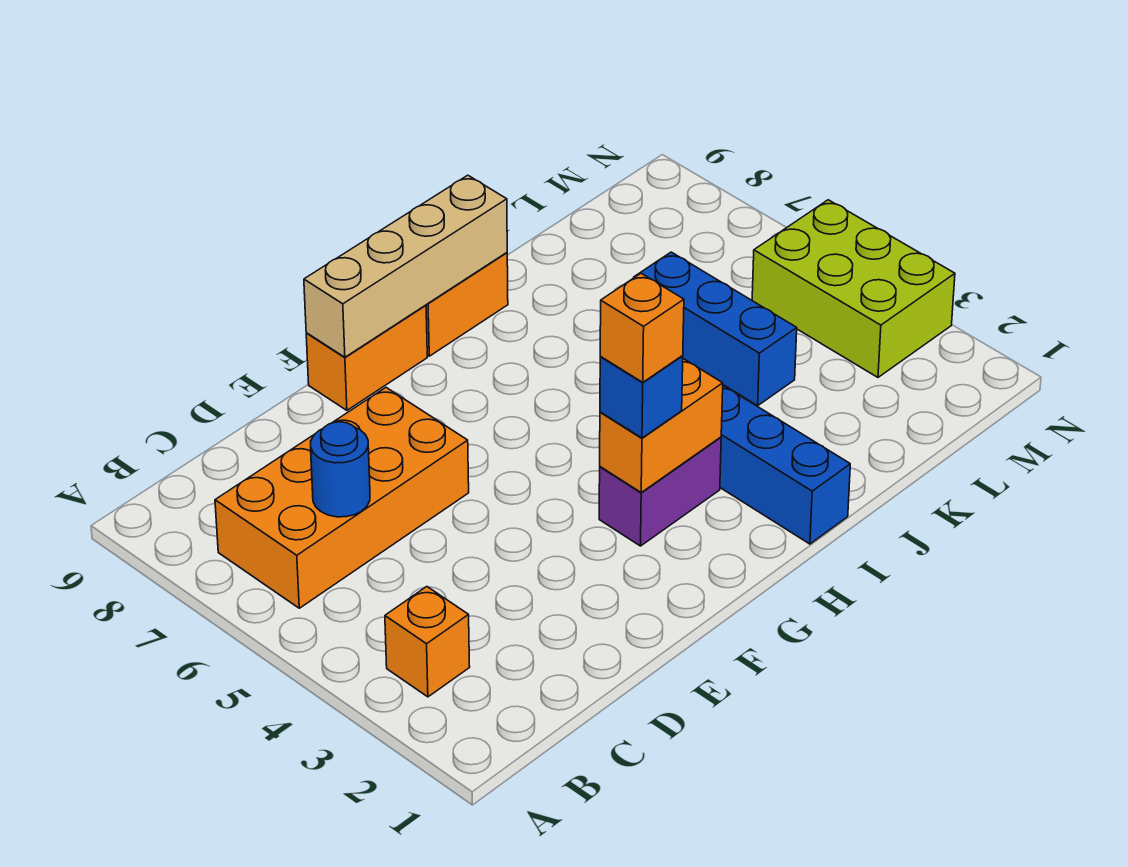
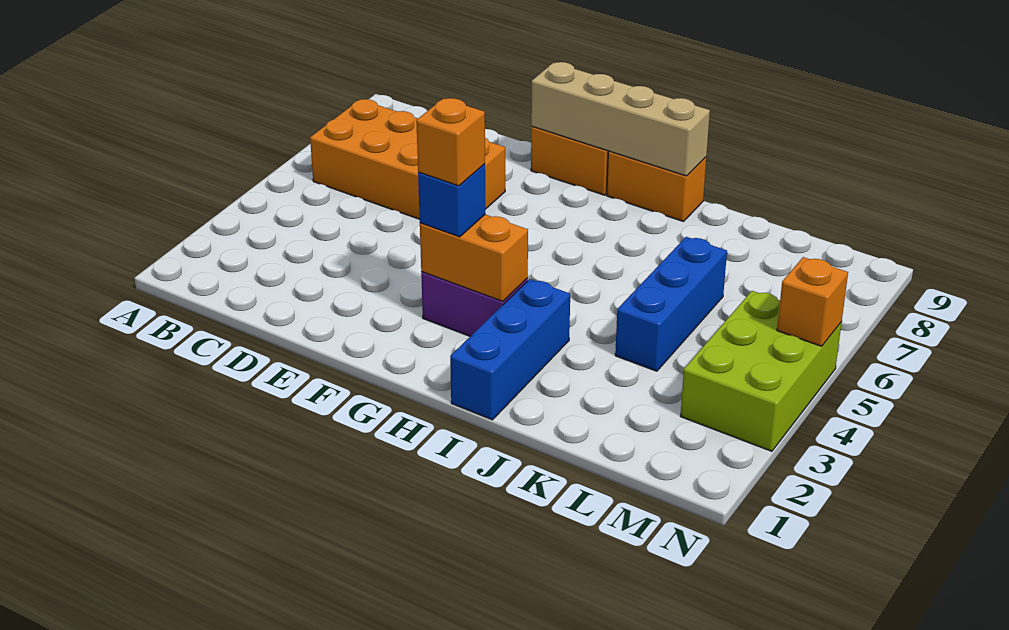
orange 1x1 brick [385,587,470,697] -> orange 1x1 brick moved to [777,257,848,346]
blue 1x1 round brick [311,422,370,517] -> none

